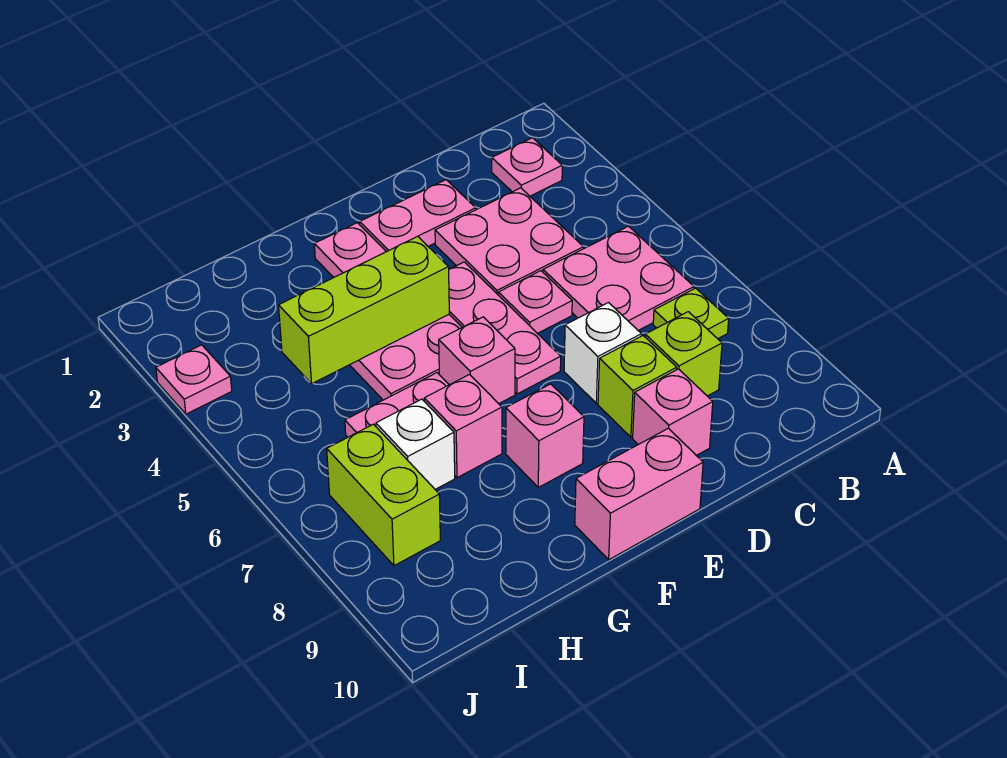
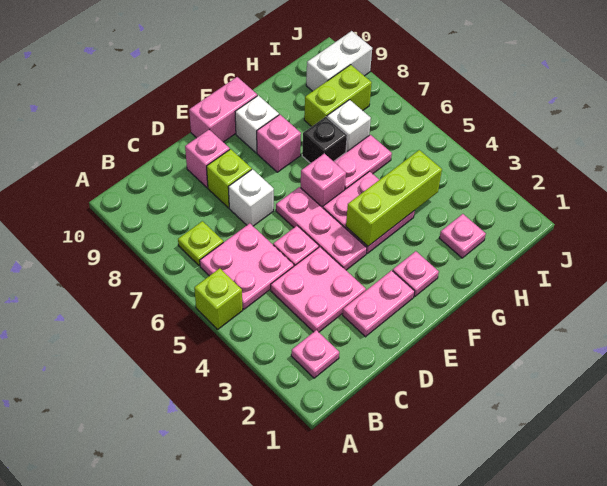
lime 1x1 brick [645,312,722,396] -> lime 1x1 brick moved to [194,268,243,329]
none -> white 1x1 brick [235,95,279,153]
pink 1x1 brick [424,375,502,478] -> black 1x1 brick [302,117,347,163]
lime 1x2 brick [327,424,440,566] -> lime 1x2 brick turned to [304,65,372,127]
none -> white 1x2 brick [306,31,372,91]
pink 1x1 plate [156,345,232,414] -> pink 1x1 plate moved to [440,214,486,258]

